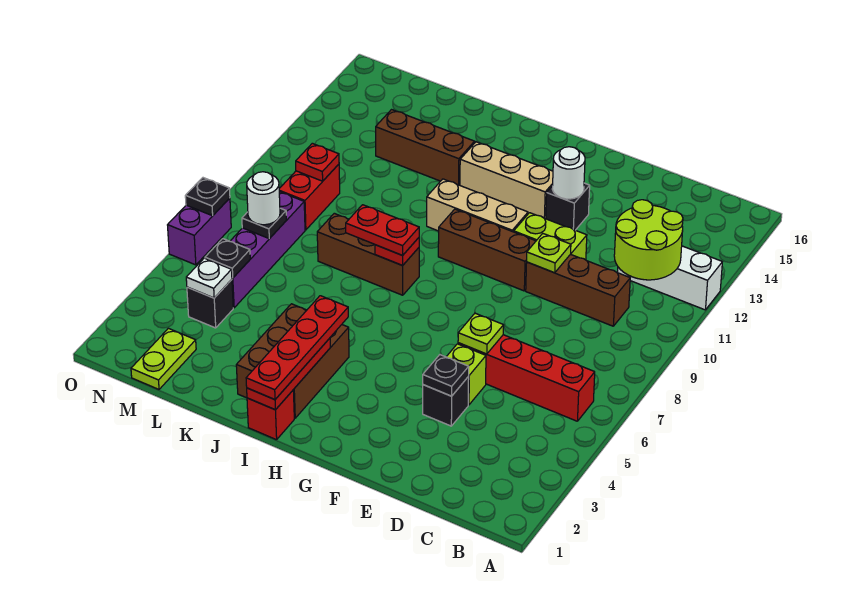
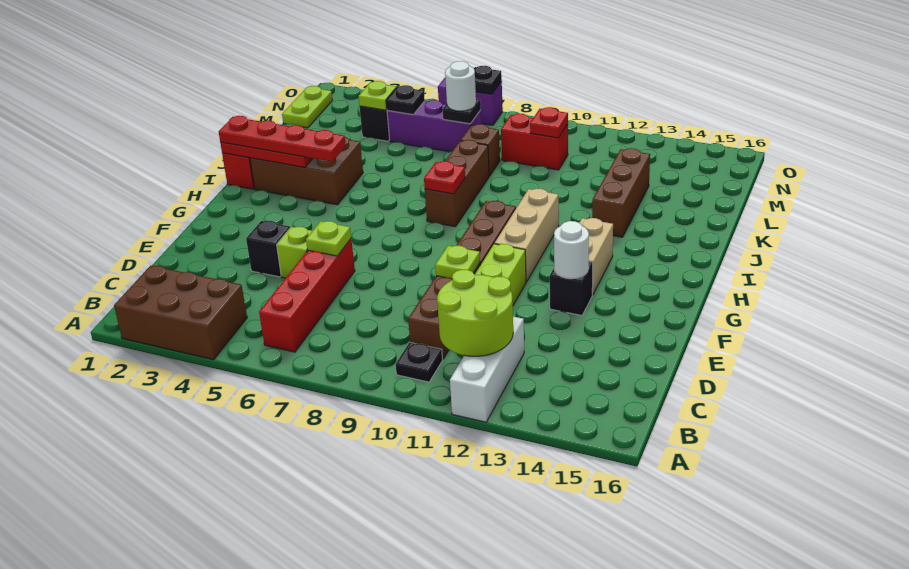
none -> brown 2x3 brick [114,266,247,360]
black 1x1 plate [423,355,469,396] -> black 1x1 plate moved to [396,343,443,382]
tan 1x3 brick [460,142,553,219] -> tan 1x2 brick [579,218,613,295]
red 1x2 plate [346,205,419,255] -> none
none -> brown 1x1 brick [461,124,500,176]
lime 1x2 plate [131,328,196,389] -> lime 1x2 plate turned to [282,86,332,128]
white 1x1 plate [186,258,232,298] -> lime 1x1 plate [359,81,396,110]
purple 1x4 brick [230,192,305,308] -> purple 1x3 brick [387,100,481,152]

